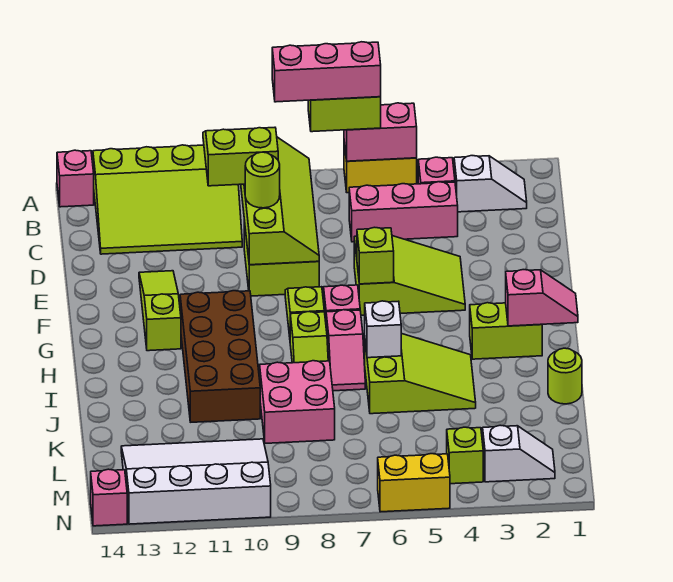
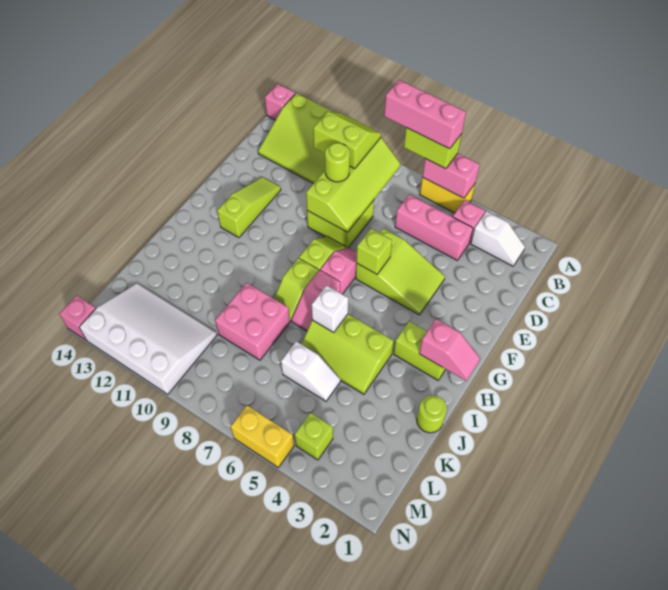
brown 2x4 brick [180,291,260,422] -> none
lime 2x3 slope [365,333,476,414] -> lime 2x3 slope turned to [302,314,394,394]
white 1x2 slope [483,425,555,482] -> white 1x2 slope moved to [281,341,341,401]

